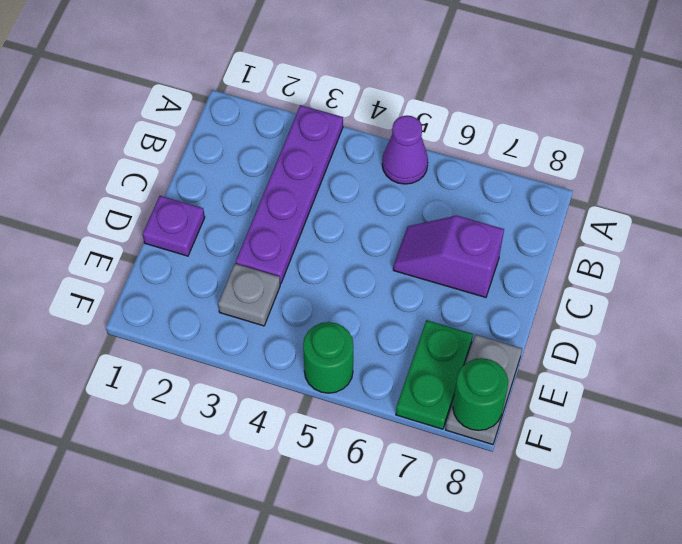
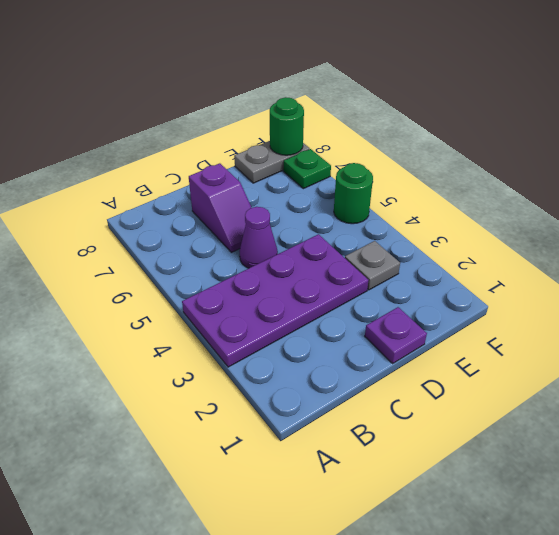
purple 1x4 plate [236,105,343,284] -> purple 2x4 plate [182,234,368,367]
purple 1x1 cone [382,115,428,184] -> purple 1x1 cone moved to [239,207,278,268]
green 1x2 plate [396,320,473,429] -> green 1x1 plate [283,149,331,189]

